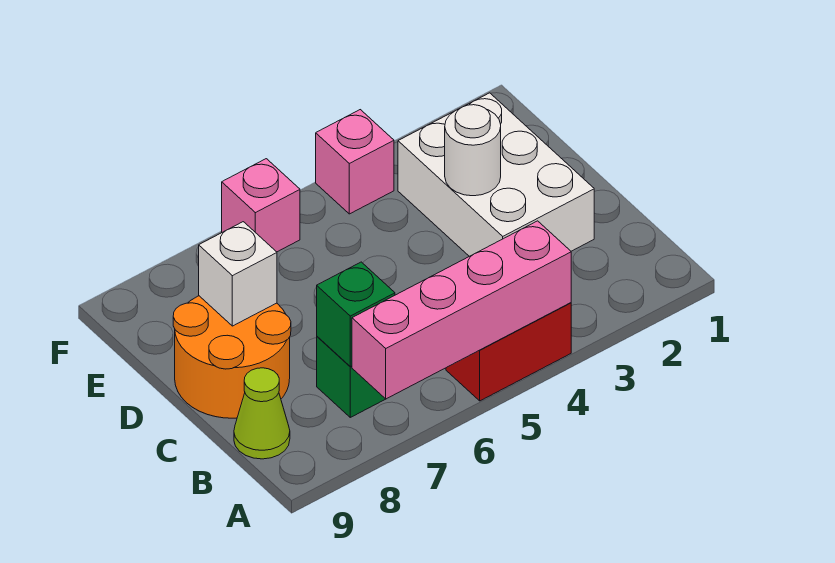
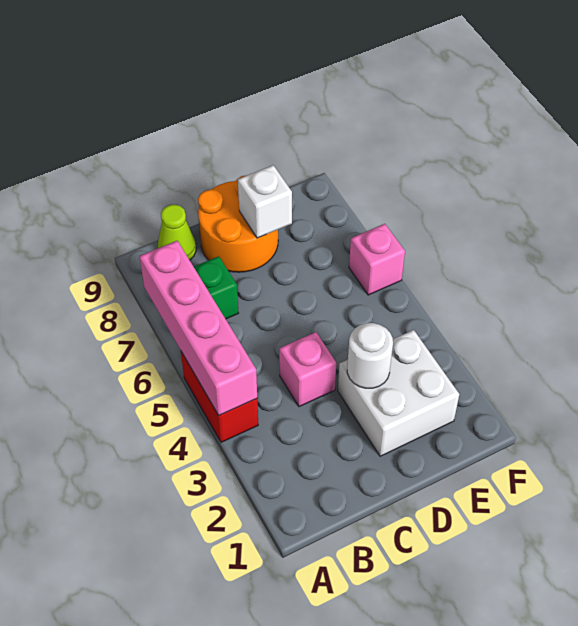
green 1x1 brick [317,262,395,366] -> none
white 2x3 brick [398,93,594,256] -> white 2x2 brick [338,330,459,456]
pink 1x1 brick [316,110,394,214] -> pink 1x1 brick moved to [279,332,336,407]

